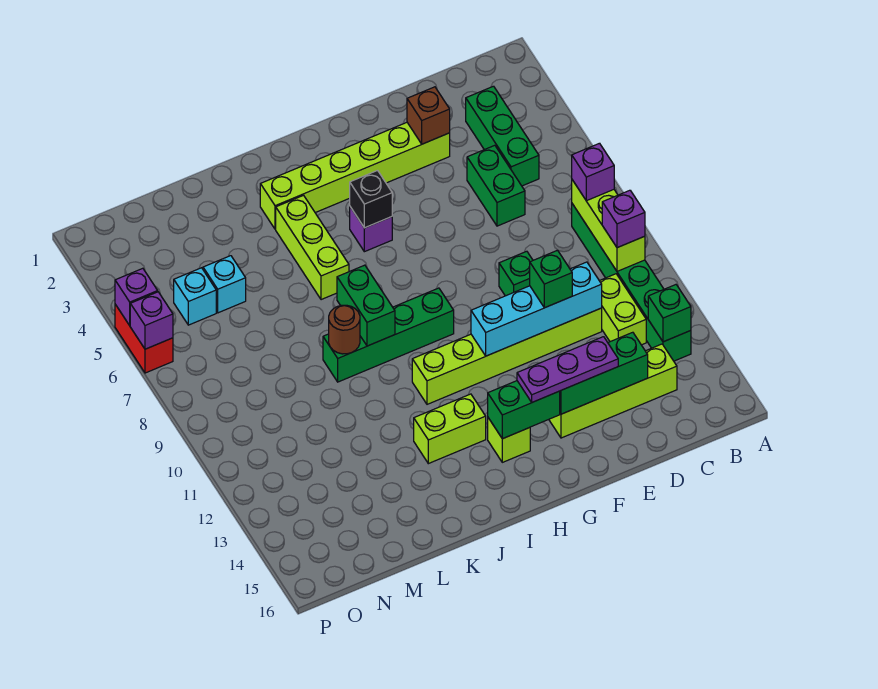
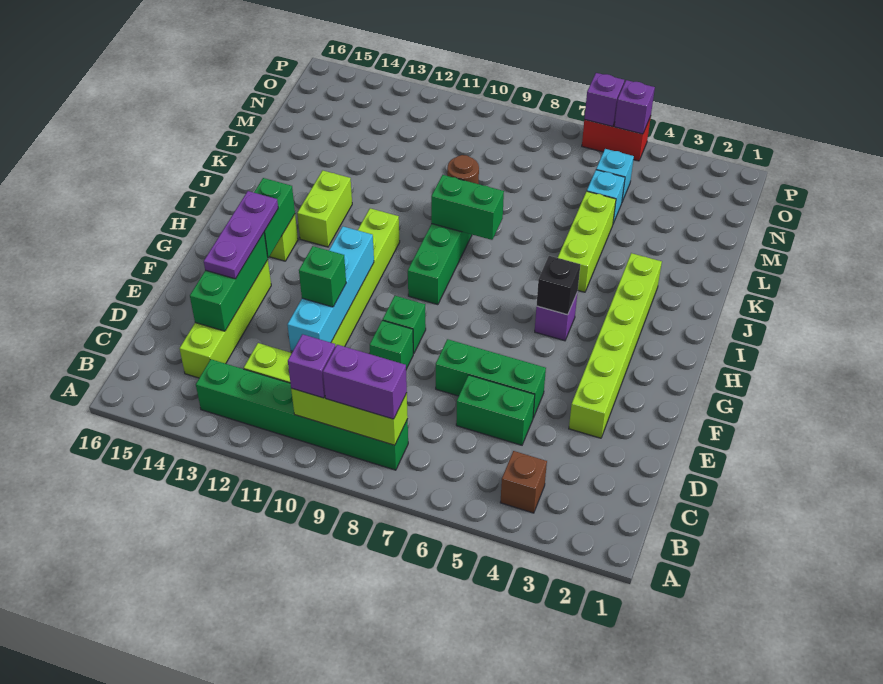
purple 1x1 brick [572,143,614,201] -> purple 1x2 brick [323,345,407,419]
green 1x1 brick [648,285,691,342] -> green 1x1 brick moved to [383,296,426,354]
green 1x3 brick [466,86,539,186] -> green 1x3 brick moved to [436,339,546,418]
brown 1x1 brick [407,87,450,144] -> brown 1x1 brick moved to [500,451,547,513]
lime 1x3 brick [276,195,349,300] -> lime 1x3 brick turned to [558,191,616,292]

